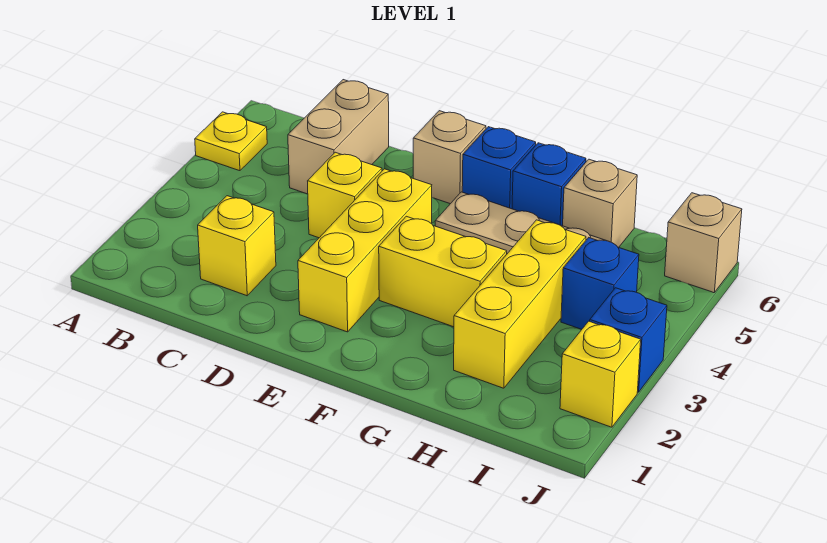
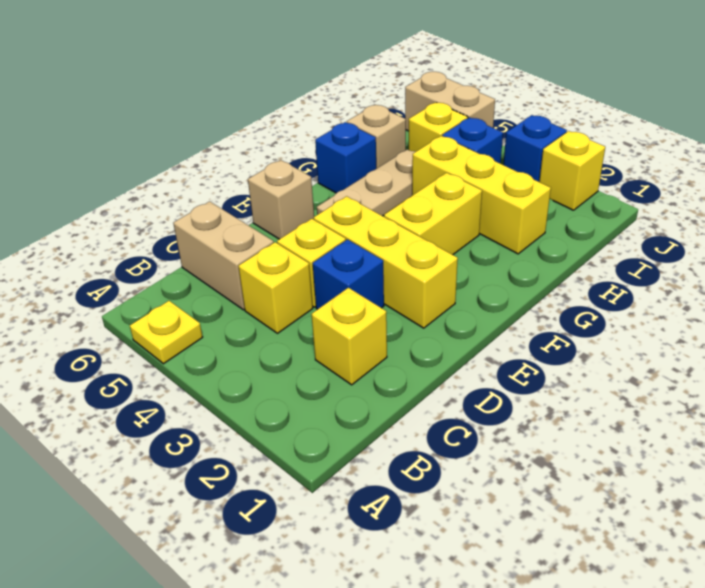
none -> yellow 1x1 brick [239,242,313,333]
blue 1x1 brick [462,127,536,209] -> blue 1x1 brick moved to [313,240,384,309]
none -> yellow 1x1 brick [409,102,468,152]
tan 1x1 brick [665,193,742,293] -> tan 1x2 brick [405,72,495,131]

